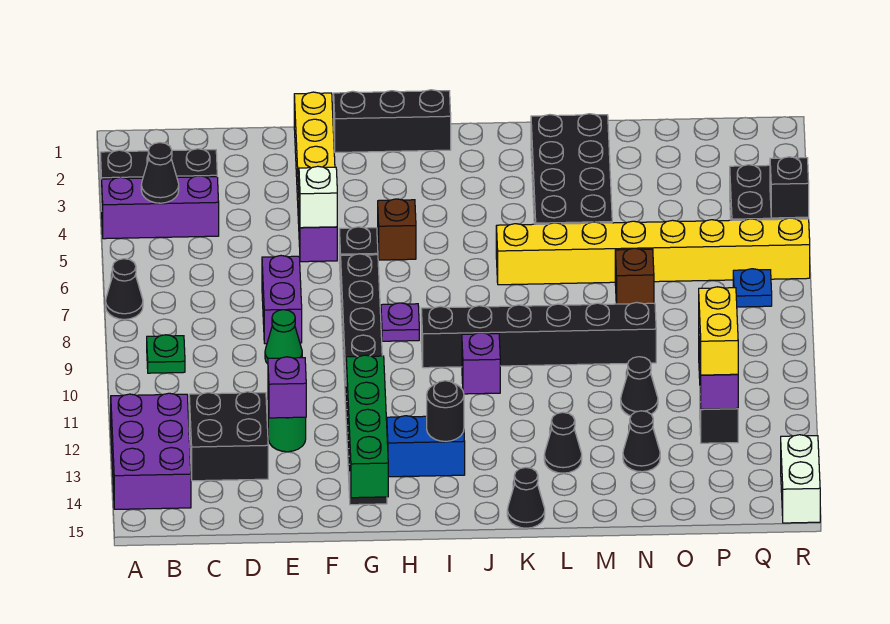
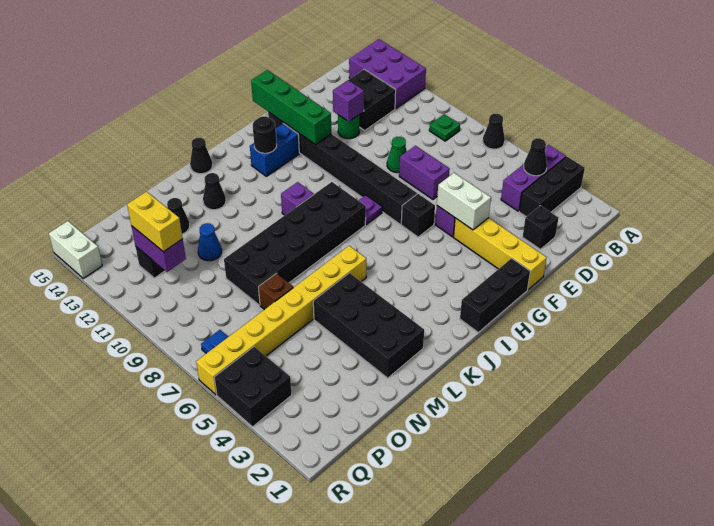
white 1x1 brick [299,166,337,228] -> white 1x2 brick [437,173,491,230]
brown 1x1 brick [378,199,416,260] -> none
black 1x6 brick [421,302,656,368] -> black 2x6 brick [224,182,366,305]
black 1x1 cone [621,357,658,416] -> blue 1x1 cone [198,223,222,261]
black 1x1 brick [770,157,809,218] -> black 1x1 brick moved to [523,206,559,249]

